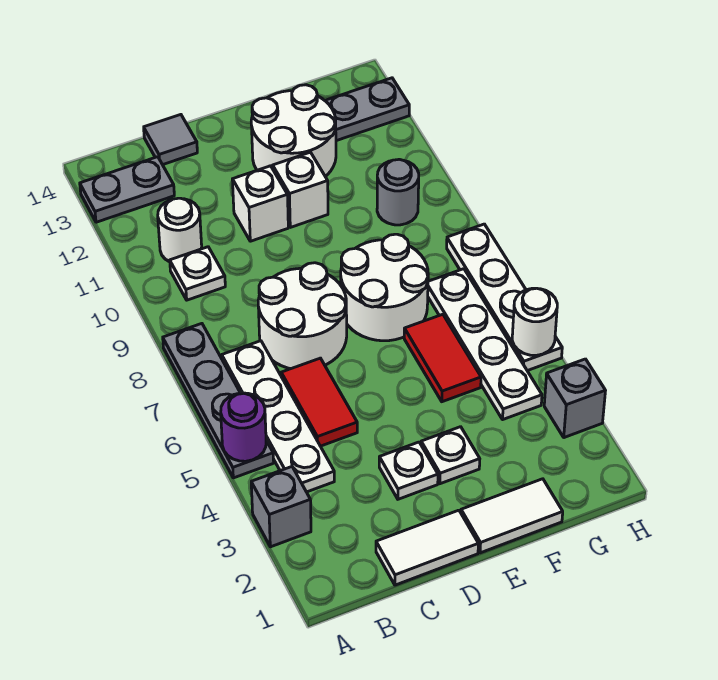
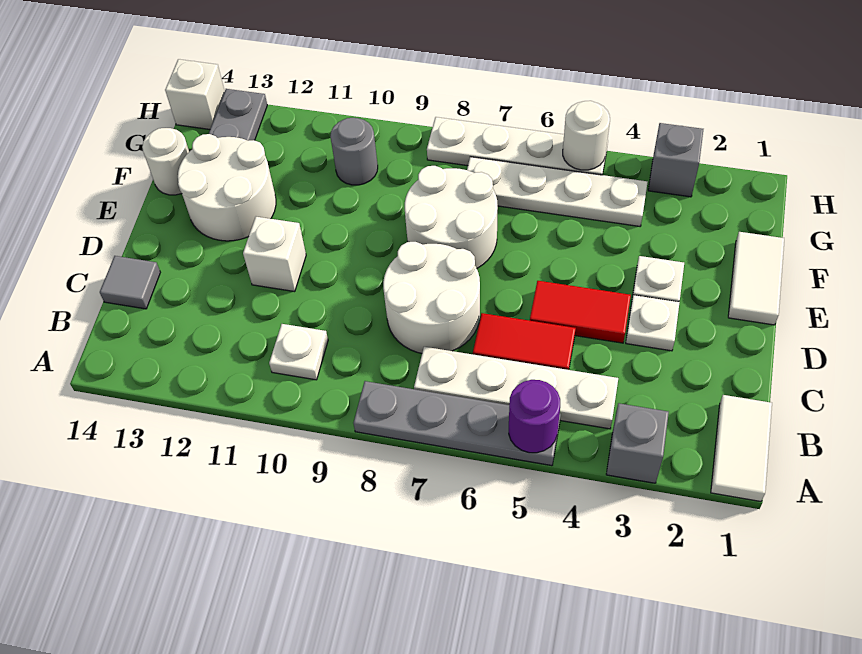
grey 1x2 plate [80,157,174,222] -> none
white 1x1 round brick [158,198,202,262] -> white 1x1 round brick moved to [142,128,189,195]
white 1x2 tile [376,510,479,585] -> white 1x2 tile moved to [711,395,772,501]
white 1x1 brick [273,152,328,227] -> white 1x1 brick moved to [165,59,225,129]
red 1x2 tile [404,314,481,402] -> red 1x2 tile moved to [530,281,631,343]

